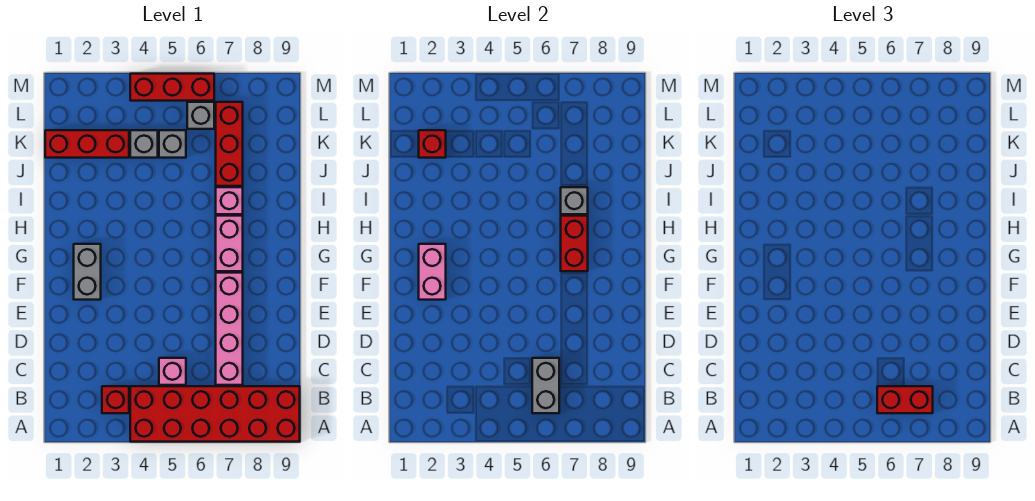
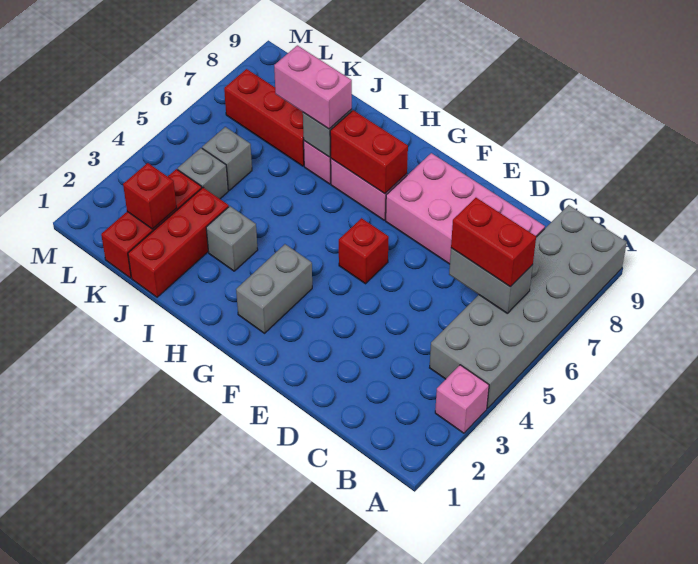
red 2x6 brick [130,386,300,442] -> grey 2x6 brick [430,205,627,408]
red 1x1 brick [102,386,129,413] -> red 1x1 brick moved to [339,218,389,284]
red 1x2 brick [877,386,933,413] -> red 1x2 brick turned to [451,198,536,287]
pink 1x1 brick [159,358,186,385] -> pink 1x1 brick moved to [435,365,489,433]
pink 1x4 brick [216,273,243,385] -> pink 2x4 brick [386,153,545,264]
grey 1x2 brick [74,244,101,300] -> grey 1x2 brick turned to [236,244,312,333]
pink 1x2 brick [419,244,446,300] -> pink 1x2 brick moved to [274,45,352,129]
grey 1x1 brick [187,102,214,129] -> grey 1x1 brick moved to [206,206,258,271]
red 1x3 brick [130,74,214,101] -> red 1x3 brick moved to [128,188,229,297]

